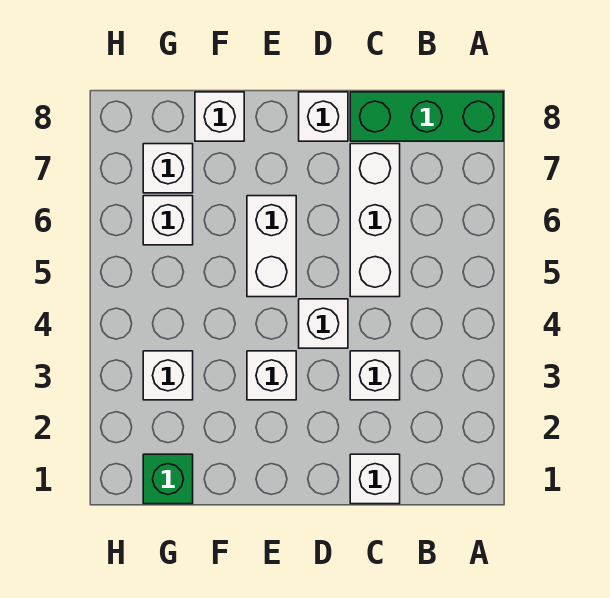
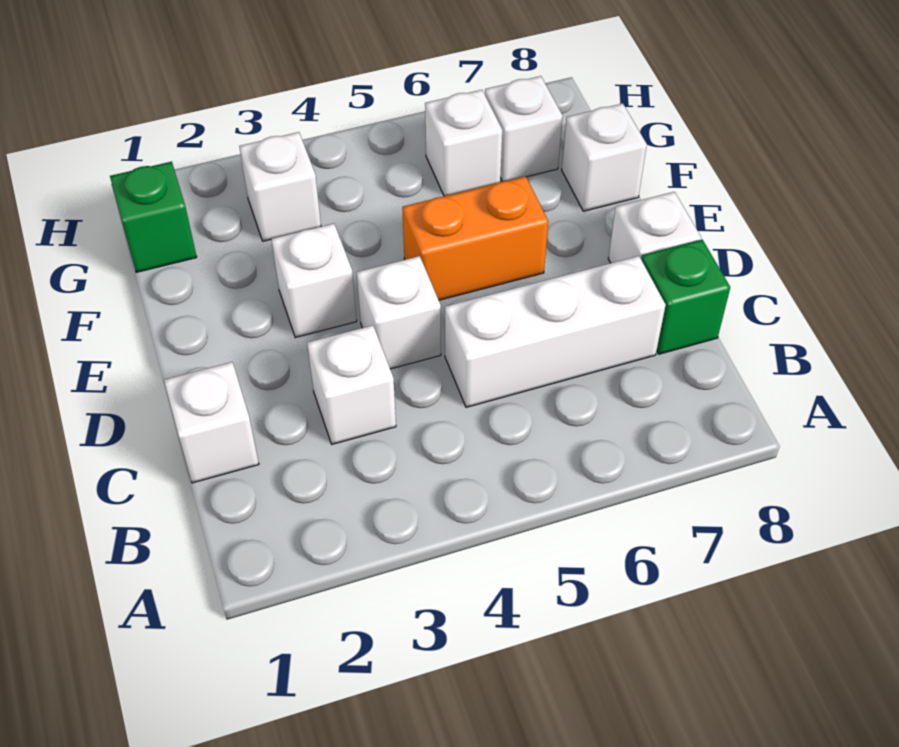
green 1x3 brick [350,92,503,141] -> green 1x1 brick [641,240,730,354]
white 1x2 brick [247,196,296,297] -> orange 1x2 brick [402,176,548,300]

